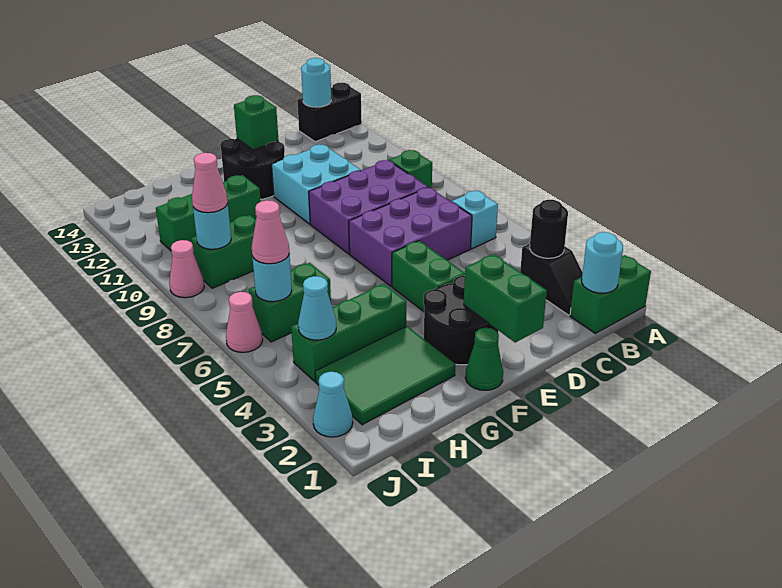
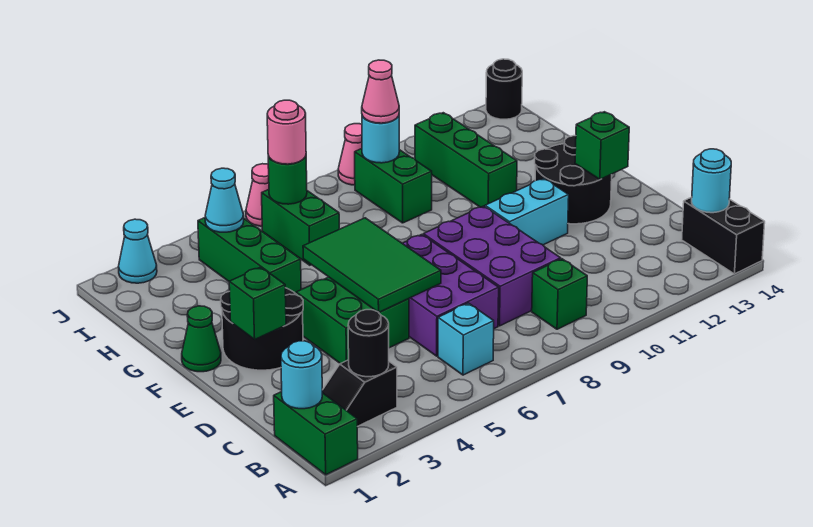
cyan 2x2 brick [272,144,361,224] -> cyan 1x2 brick [485,179,569,245]
green 1x2 brick [464,254,547,342] -> green 1x1 brick [229,267,286,339]
green 1x2 brick [392,241,465,312] -> green 2x2 brick [296,277,409,364]
green 2x3 tile [315,326,456,425] -> green 2x3 tile moved to [303,218,441,312]
cyan 1x1 round brick [252,254,292,302] -> green 1x1 round brick [268,156,307,204]
pink 1x1 cone [252,200,289,264] -> pink 1x1 round brick [267,100,306,164]
none -> black 1x1 round brick [486,59,522,119]

